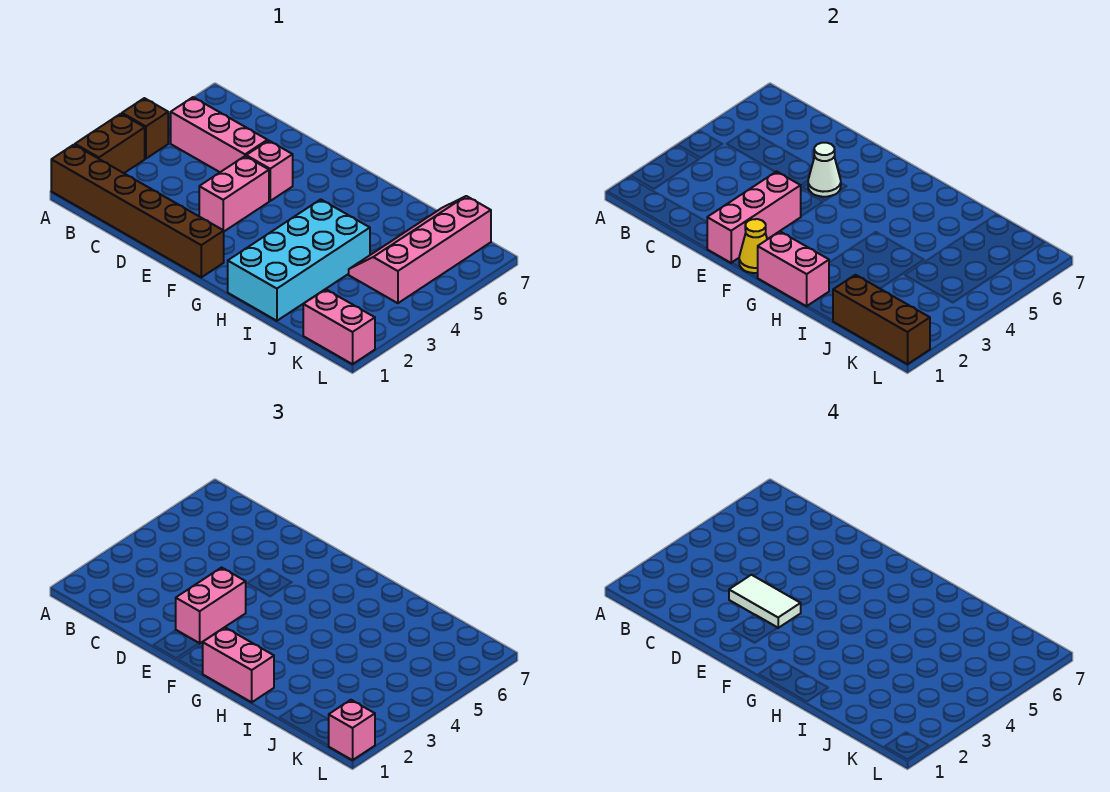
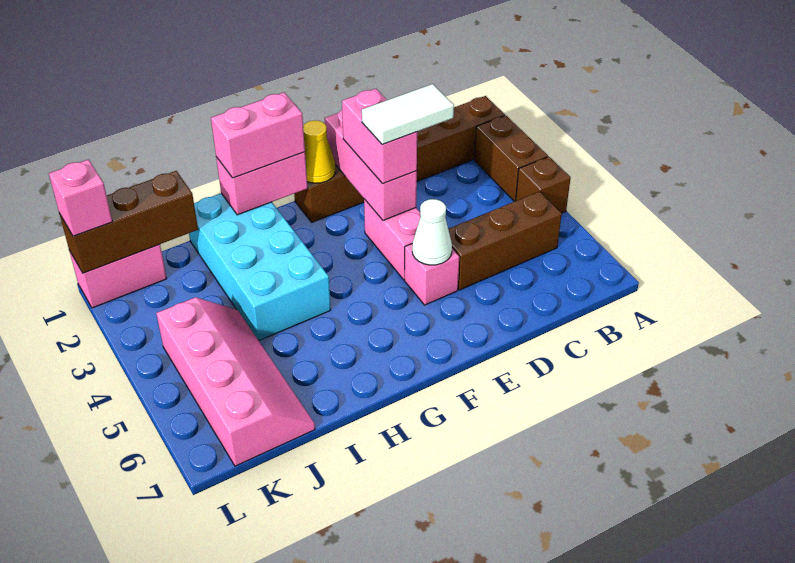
pink 1x3 brick [171,97,267,172] -> brown 1x3 brick [448,192,562,290]

